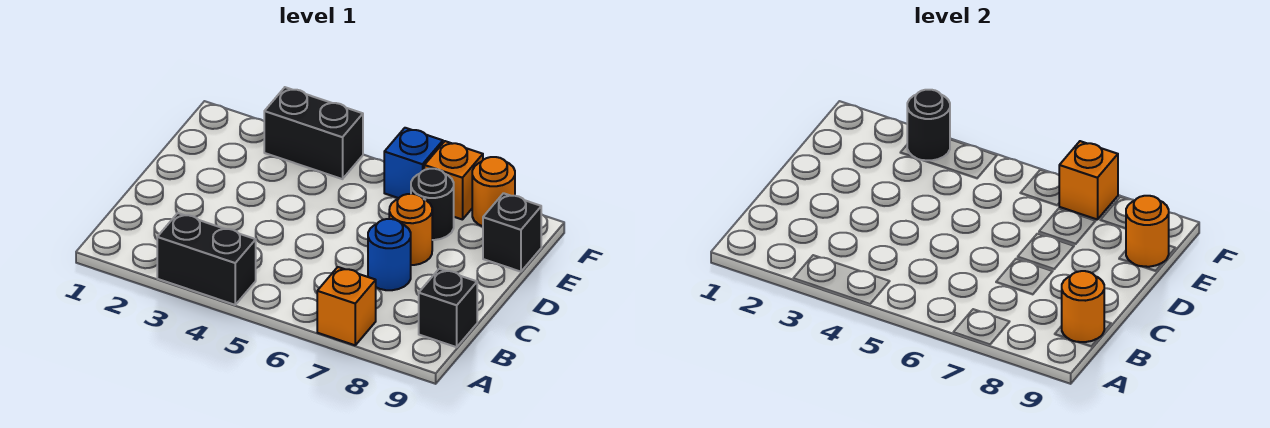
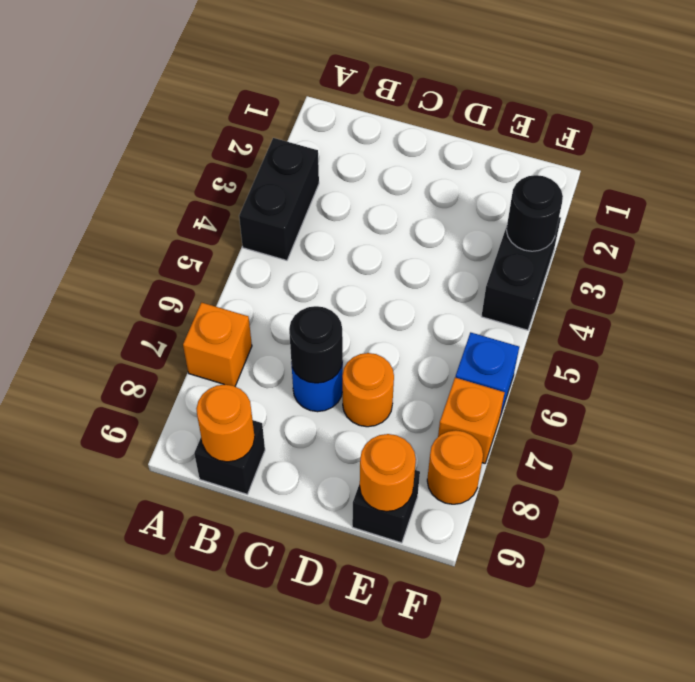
black 1x1 round brick [411,169,454,240] -> black 1x1 round brick moved to [289,306,343,383]
orange 1x1 brick [1059,141,1118,220] -> none

